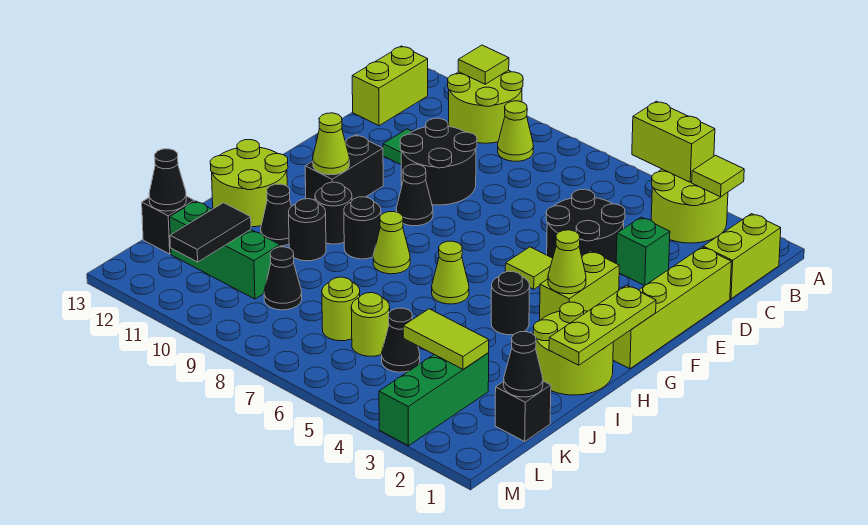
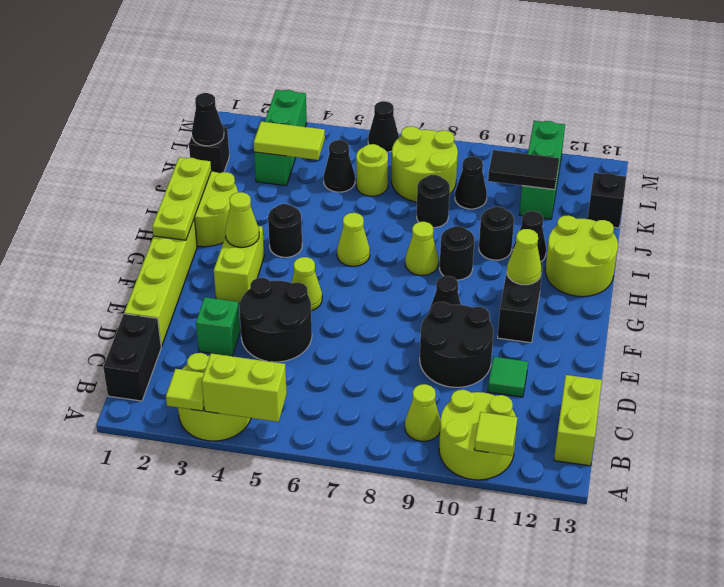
lime 1x2 brick [703,214,781,299] -> black 1x2 brick [103,314,161,401]
lime 1x1 tile [505,247,553,289] -> lime 1x1 cone [291,257,322,311]
black 1x1 round brick [315,182,352,244] -> black 1x1 round brick moved to [417,175,450,228]
lime 1x1 round brick [322,277,360,341] -> lime 2x2 round brick [392,126,458,202]
green 1x3 brick [170,201,280,299] -> green 1x3 brick turned to [520,121,565,219]
black 1x2 tile [170,203,251,262] -> black 1x2 tile turned to [488,150,559,190]
black 1x1 cone [149,149,186,211] -> black 1x1 cone moved to [368,101,399,152]

